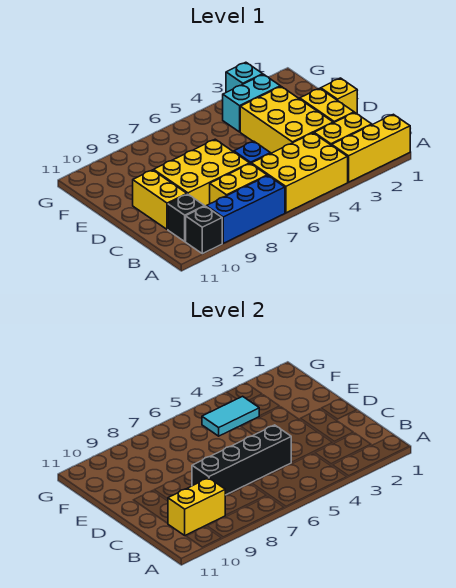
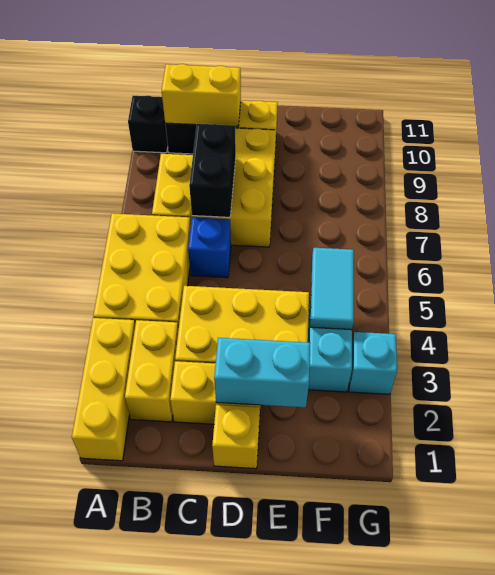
blue 1x3 brick [206,176,285,243] -> none
yellow 1x2 brick [168,478,225,535] -> yellow 1x2 brick turned to [162,64,241,126]
black 1x4 brick [192,425,291,495] -> black 1x2 brick [189,124,236,217]
none -> cyan 1x2 brick [214,338,310,407]

